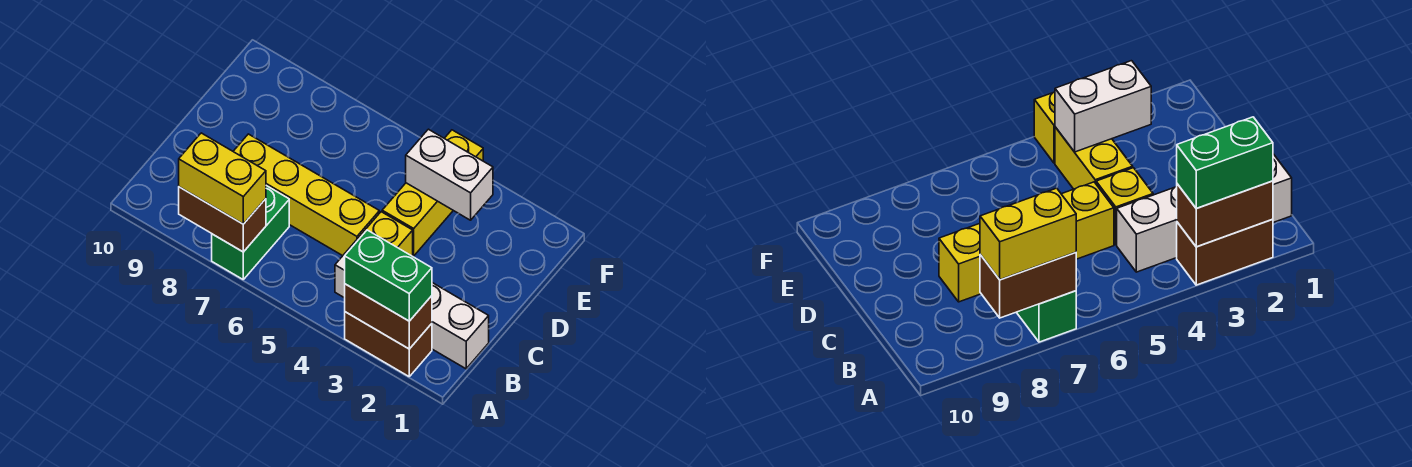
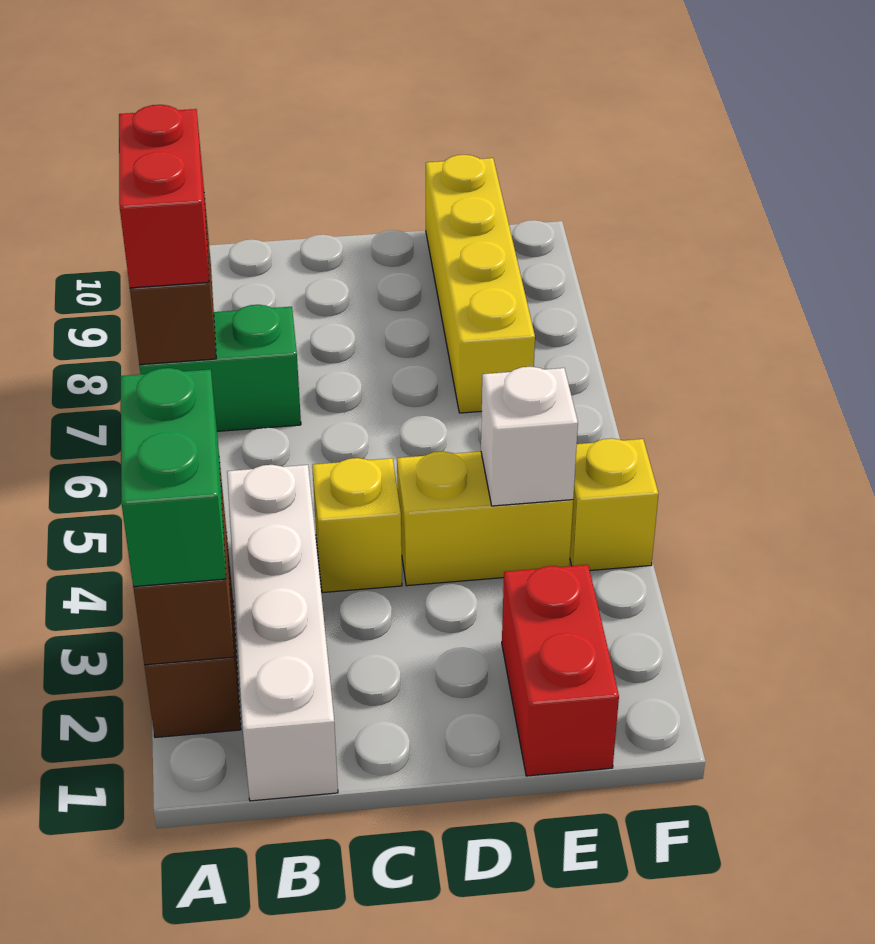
yellow 1x2 brick [179,133,266,224] -> red 1x2 brick [119,105,209,288]
yellow 1x4 brick [233,134,379,256] -> yellow 1x4 brick moved to [426,155,535,413]
none -> red 1x2 brick [502,565,619,776]
white 1x2 brick [406,129,493,220] -> white 1x1 brick [481,367,578,506]

